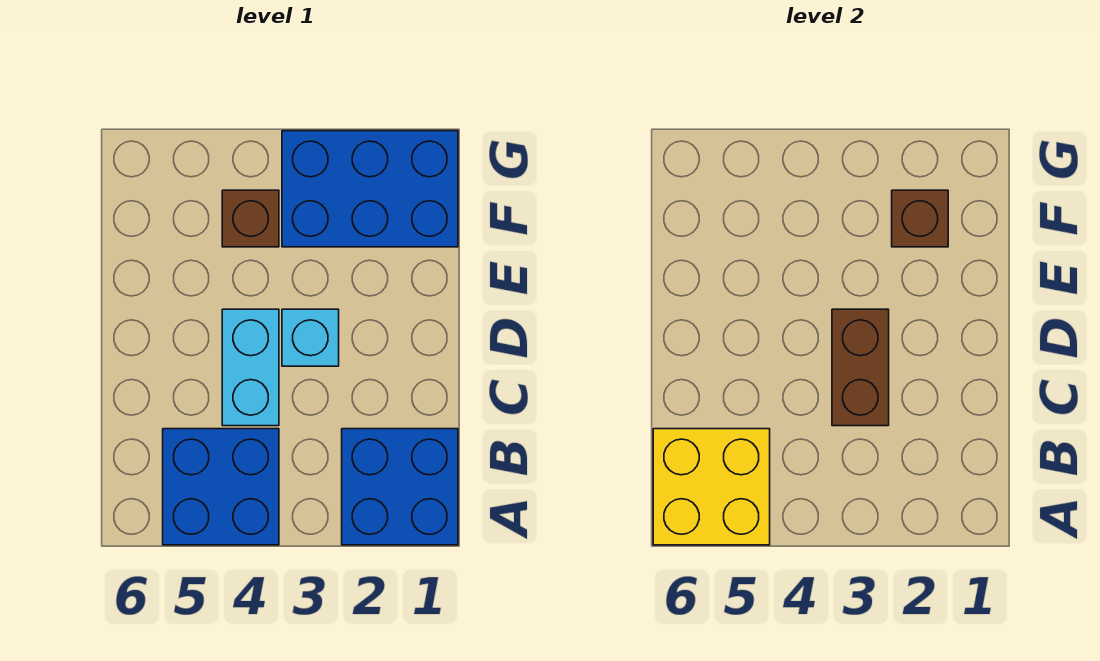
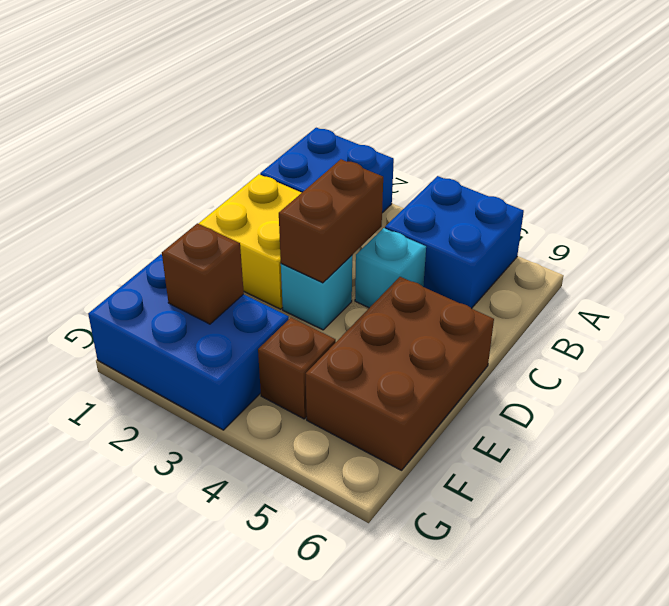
yellow 2x2 brick [653,429,770,545] -> yellow 2x2 brick moved to [198,174,301,309]
cyan 1x2 brick [222,309,279,426] -> cyan 1x1 brick [355,228,426,308]
none -> brown 2x3 brick [306,277,494,470]

